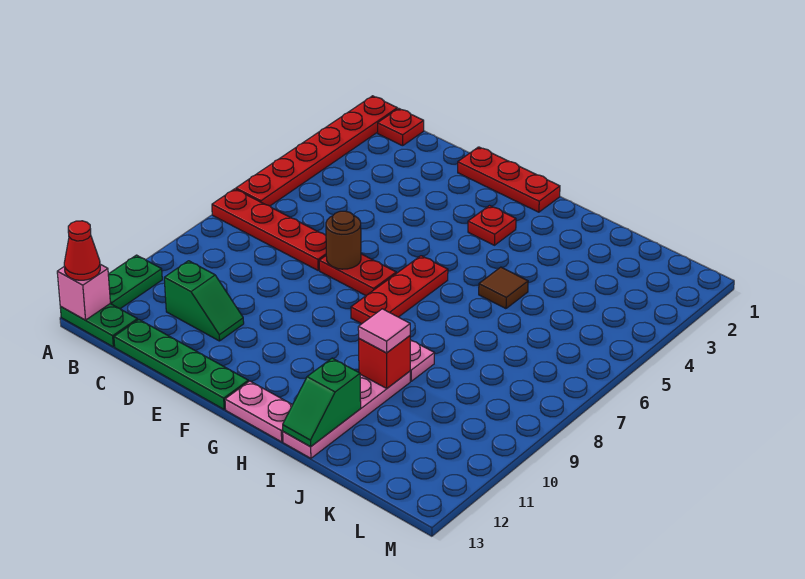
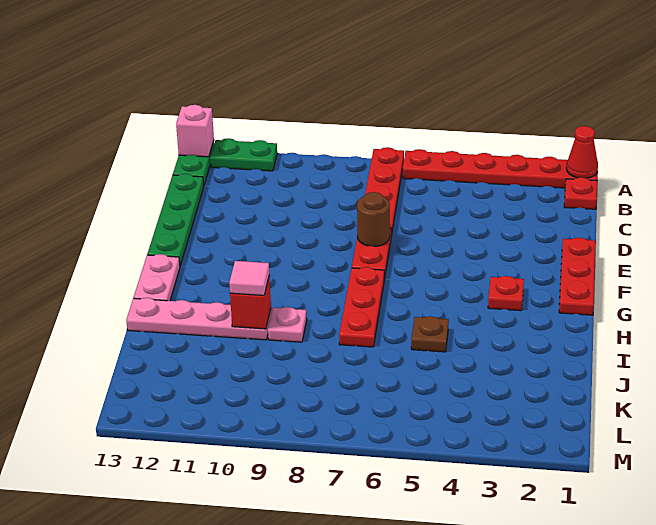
red 1x1 cone [64,221,100,280] -> red 1x1 cone moved to [566,126,598,178]
green 1x2 slope [164,261,244,341] -> none
red 1x3 plate [351,256,448,324] -> red 1x3 plate turned to [339,267,384,347]
brown 1x1 tile [479,267,528,309] -> brown 1x1 plate [411,316,449,352]
green 1x2 slope [283,358,361,447] -> none

